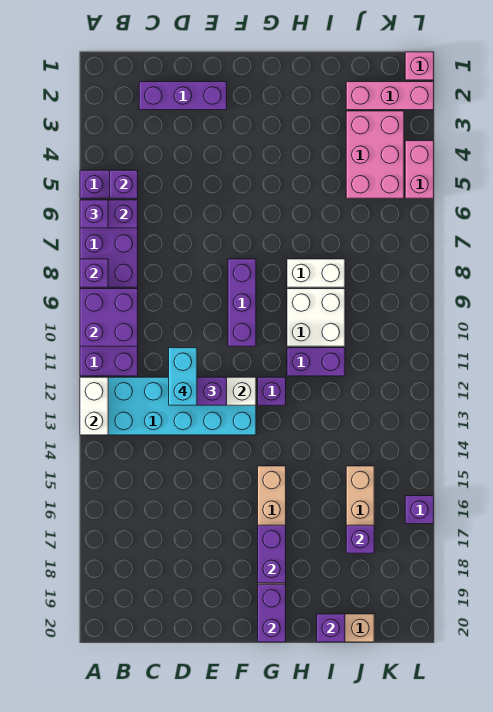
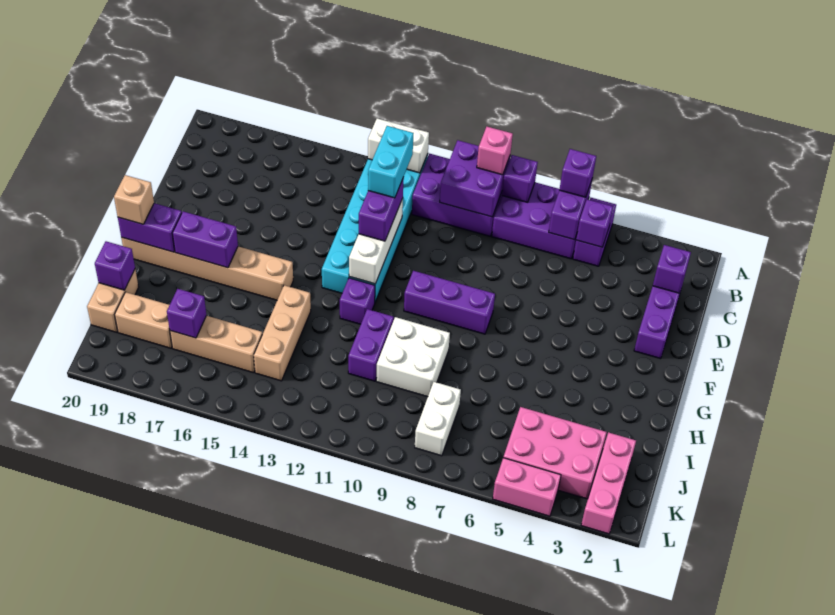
cyan 1x2 brick [169,348,197,405] -> cyan 1x2 brick turned to [368,126,413,198]
none -> tan 1x1 brick [114,175,154,224]
white 1x2 brick [287,259,345,287] -> white 1x2 brick moved to [415,382,461,456]
none -> tan 1x3 brick [254,285,311,381]
none -> tan 1x2 brick [115,292,172,348]
pink 1x1 brick [405,52,434,80] -> pink 1x1 brick moved to [477,127,513,175]
purple 1x1 brick [405,496,434,524] -> purple 1x1 brick moved to [653,245,691,293]

